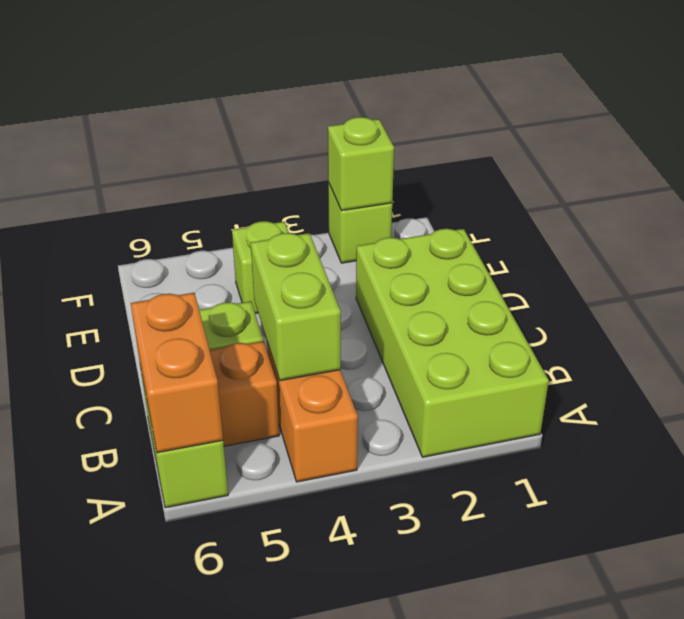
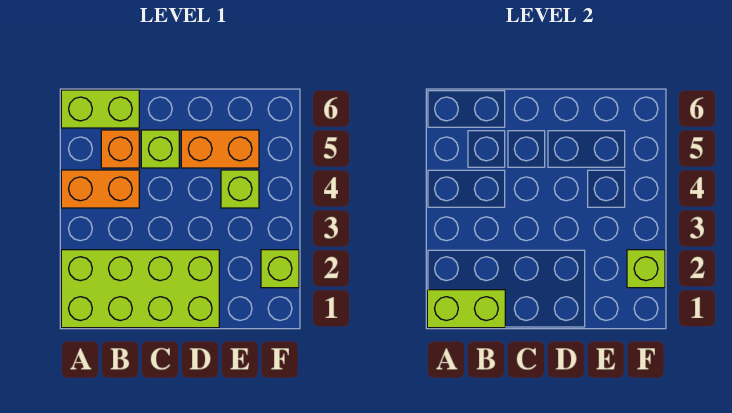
orange 1x2 brick [131,293,223,453] -> orange 1x2 brick moved to [181,130,259,168]
lime 1x2 brick [251,233,341,381] -> lime 1x2 brick moved to [427,290,505,328]

